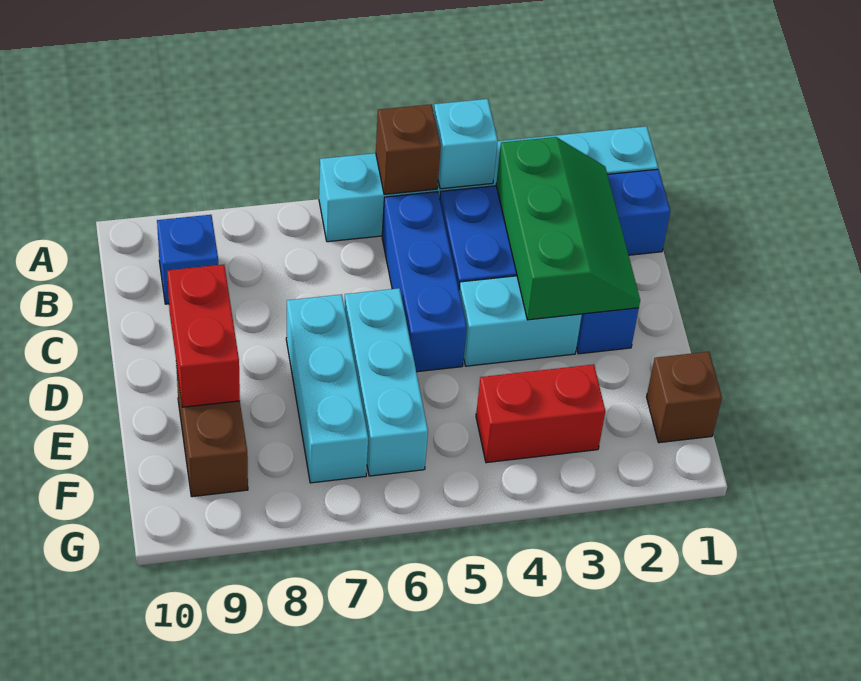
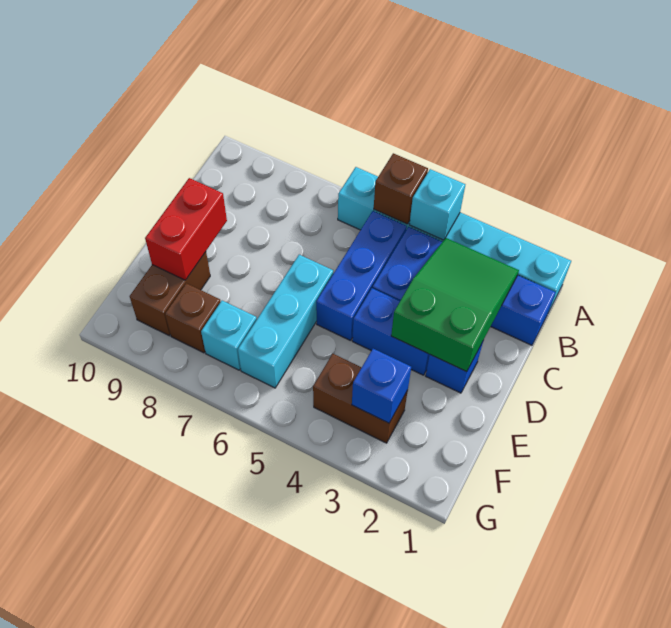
green 2x3 slope [496,137,640,320] -> green 2x3 slope turned to [391,238,519,372]
blue 1x1 brick [157,215,218,304] -> blue 1x1 brick moved to [352,349,411,423]
cyan 1x2 brick [459,276,582,366] -> blue 1x2 brick [352,288,430,375]
cyan 1x3 brick [286,294,368,483] -> cyan 1x1 brick [201,301,257,370]
brown 1x1 brick [647,352,722,443] -> brown 1x1 brick moved to [165,283,220,353]
red 1x2 brick [476,364,605,463] -> brown 1x2 brick [313,354,408,443]

